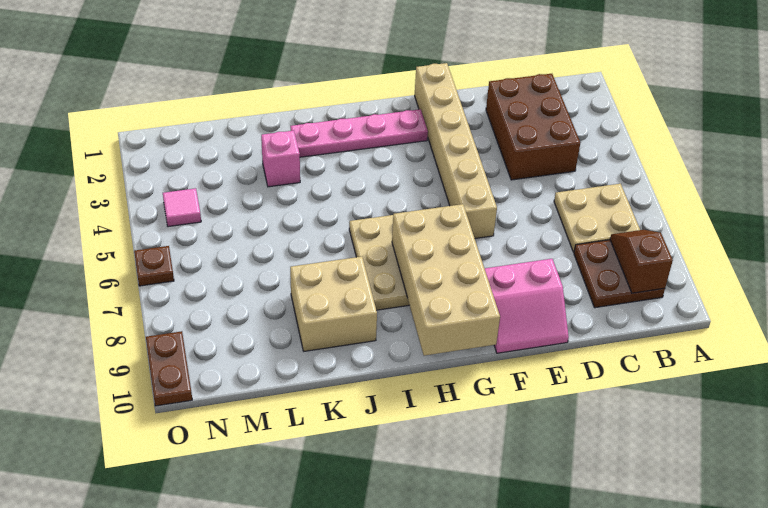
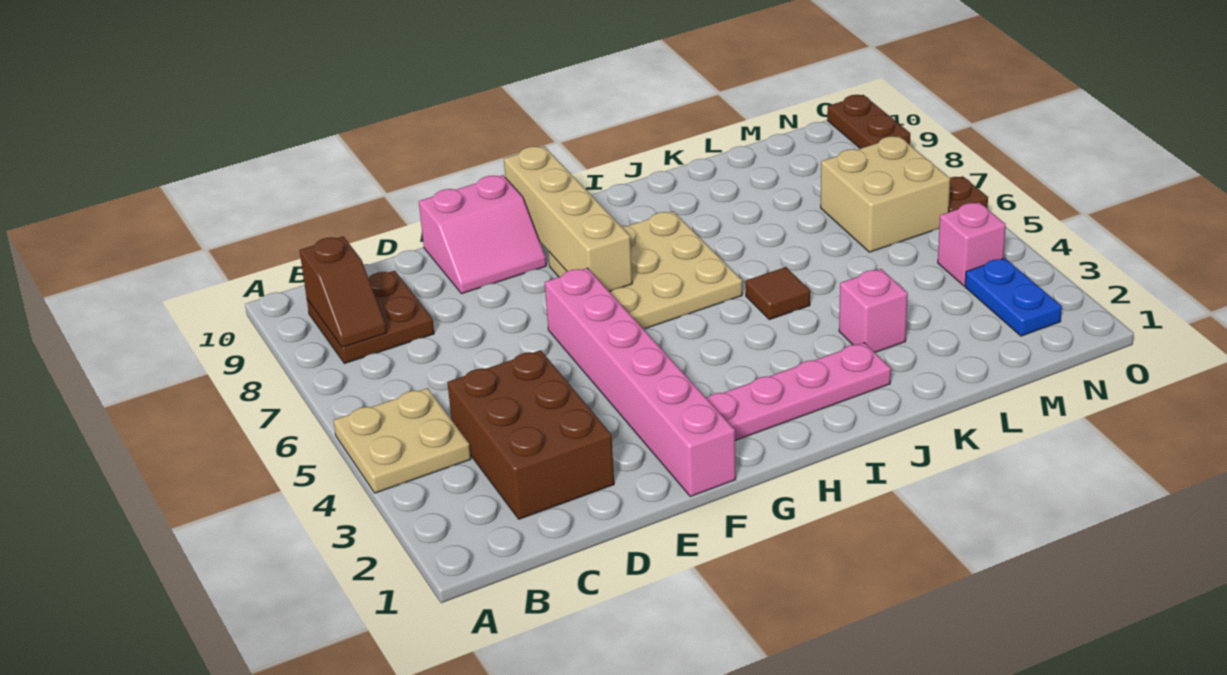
tan 2x2 plate [554,184,640,252] -> tan 2x2 plate moved to [334,388,471,493]
pink 2x2 slope [485,259,569,353] -> pink 2x2 slope turned to [419,175,546,294]
tan 1x6 brick [415,63,497,238] -> pink 1x6 brick [545,268,736,497]
tan 2x4 brick [392,204,500,356] -> tan 1x4 brick [504,146,632,292]
none -> brown 1x1 tile [745,267,810,320]
tan 2x2 brick [290,257,377,351] -> tan 2x2 brick moved to [821,136,950,252]
none -> blue 1x2 plate [965,258,1062,336]
pink 1x1 tile [163,188,201,227] -> pink 1x1 brick [938,202,1006,286]

